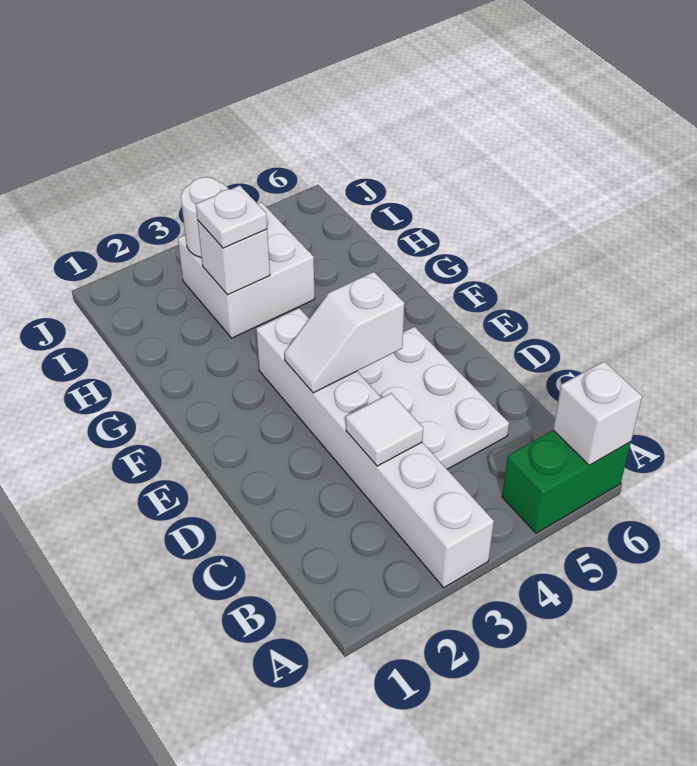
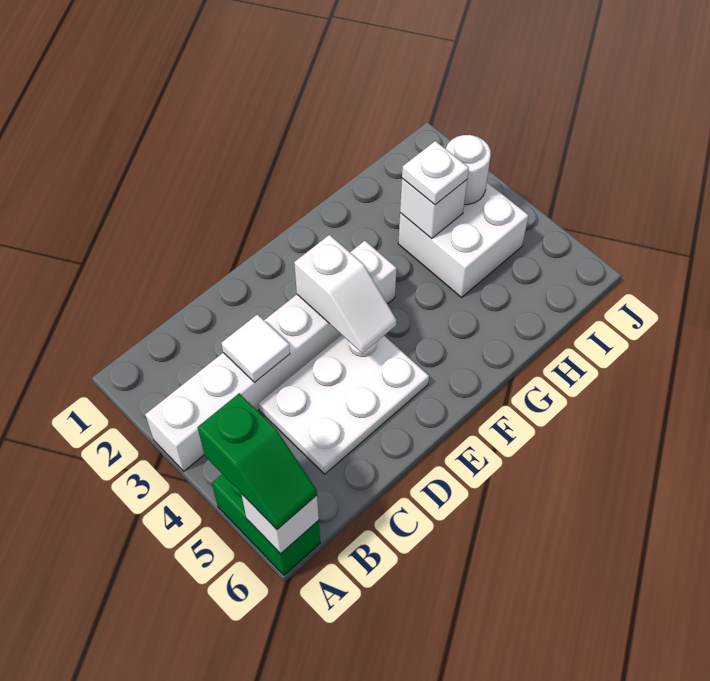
none -> green 1x2 slope [198,393,317,529]
white 1x2 slope [284,272,404,393] -> white 1x2 slope turned to [294,235,396,353]

